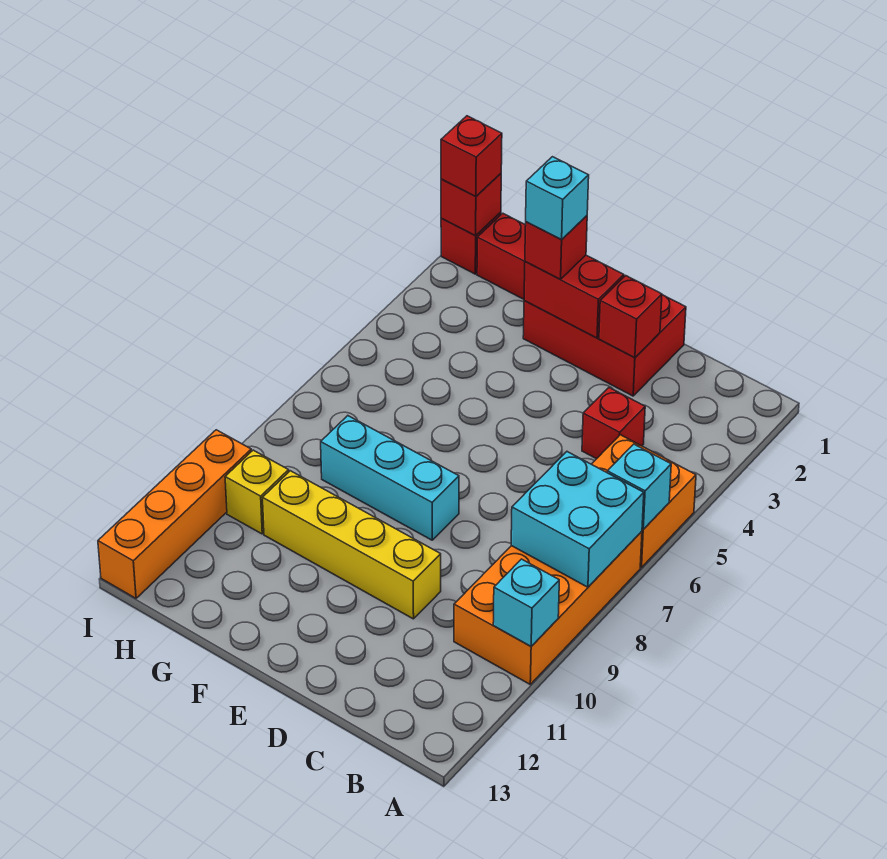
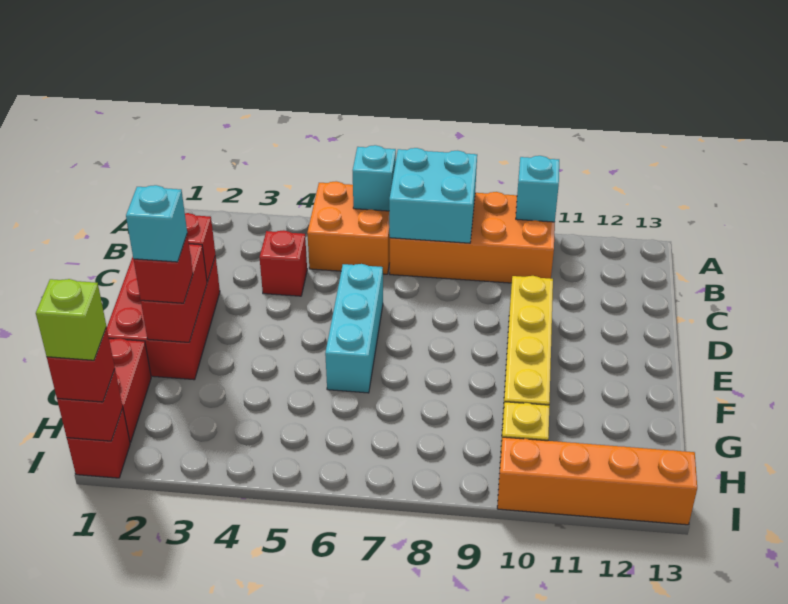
cyan 1x3 brick [321,416,459,540] -> cyan 1x3 brick moved to [325,264,383,393]
none -> lime 1x1 brick [36,279,106,360]

